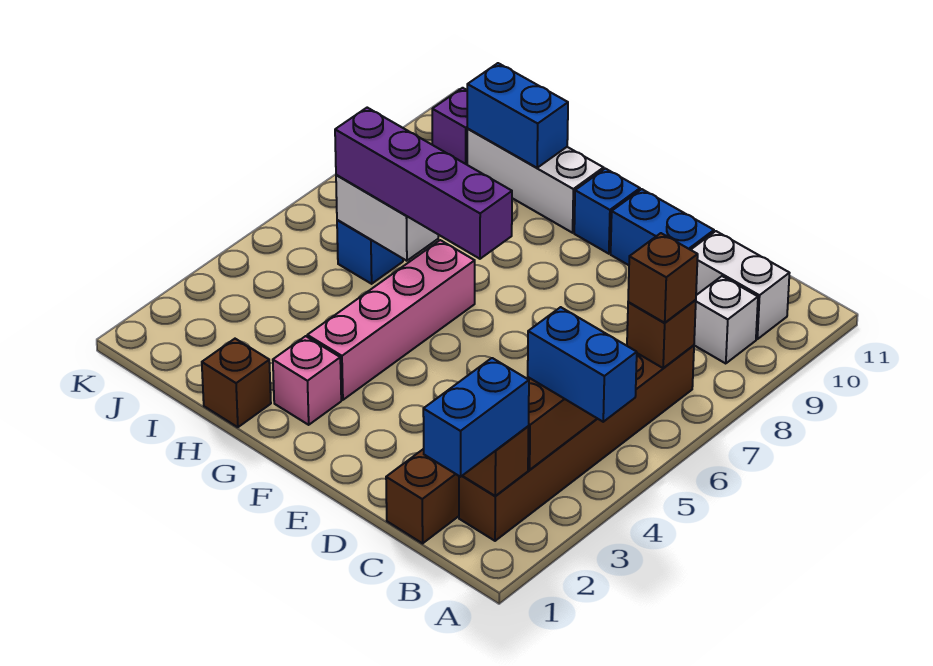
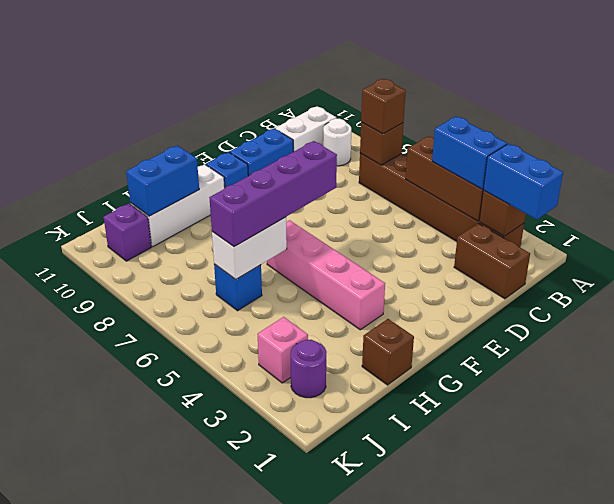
blue 1x2 brick [528,307,637,422] -> blue 1x2 brick turned to [432,117,507,189]
white 1x1 brick [694,276,758,364] -> white 1x1 round brick [323,119,351,166]
pink 1x1 brick [273,336,341,425] -> pink 1x1 brick moved to [258,317,308,383]
none -> purple 1x1 round brick [291,340,327,398]

